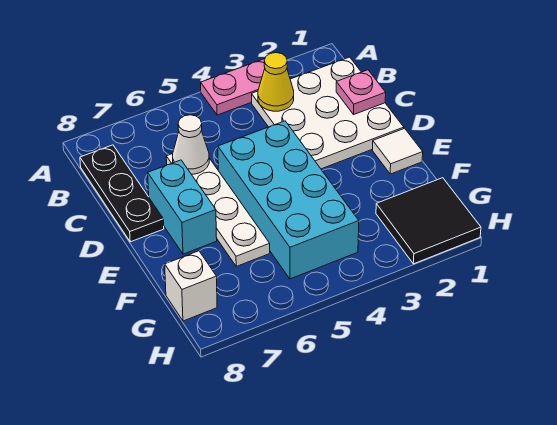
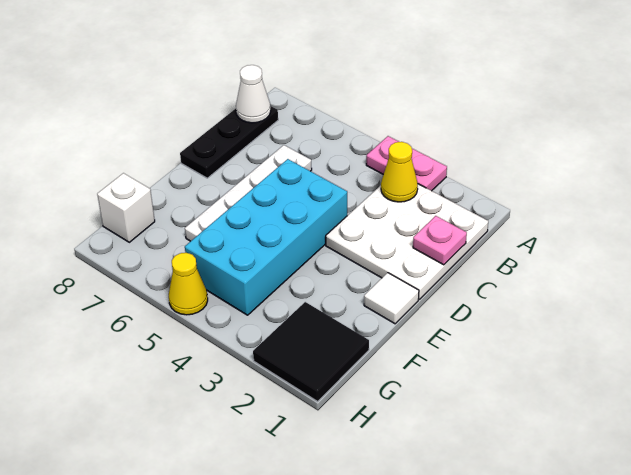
white 1x1 cone [173,115,209,174] -> white 1x1 cone moved to [236,65,271,123]
cyan 1x2 brick [148,160,217,254] -> none
none -> yellow 1x1 cone [169,253,208,315]

